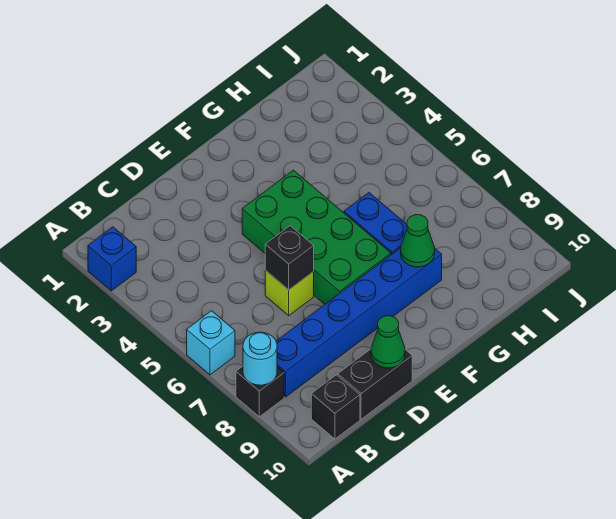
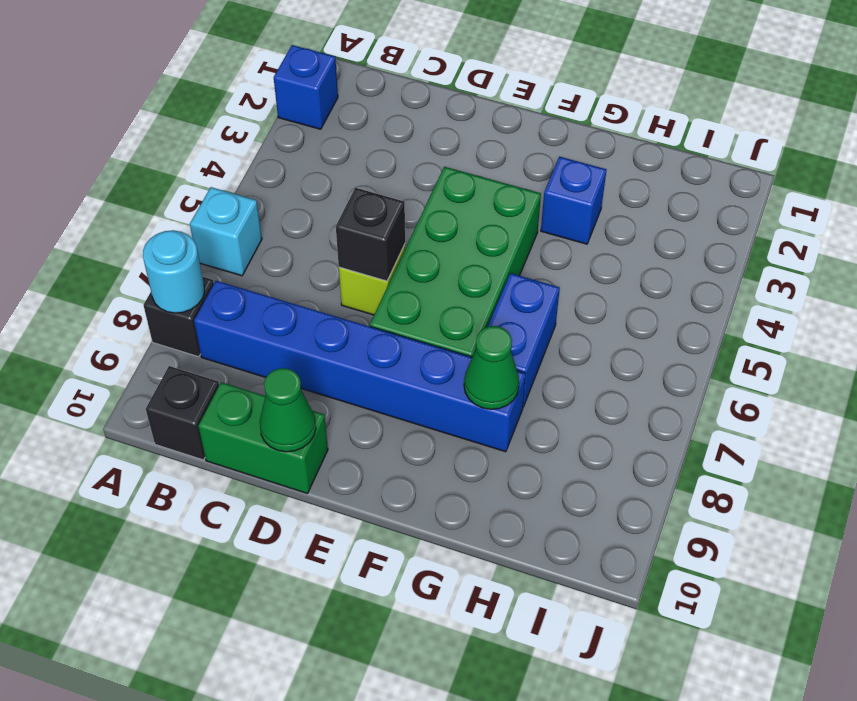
black 1x2 brick [338,349,412,419] -> green 1x2 brick [198,382,328,494]
none -> blue 1x1 brick [541,157,607,244]

